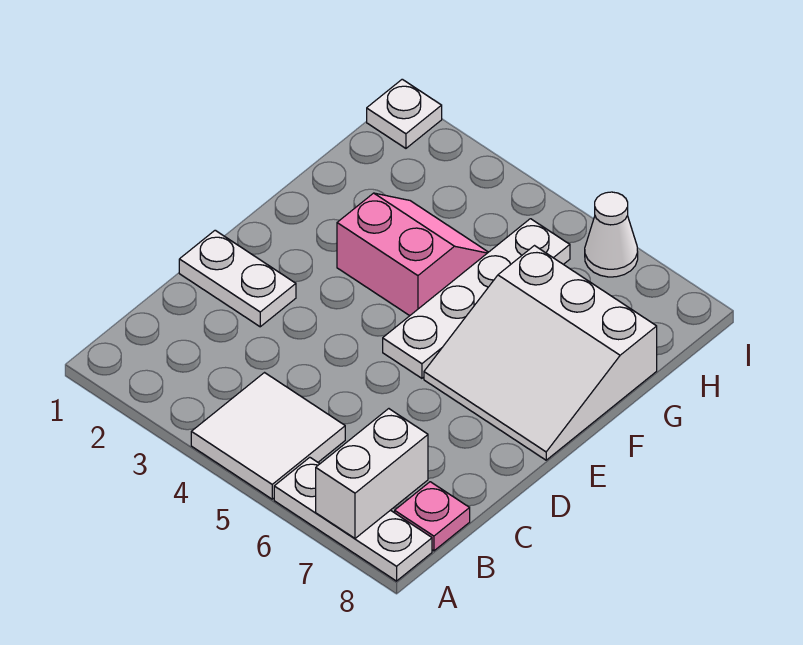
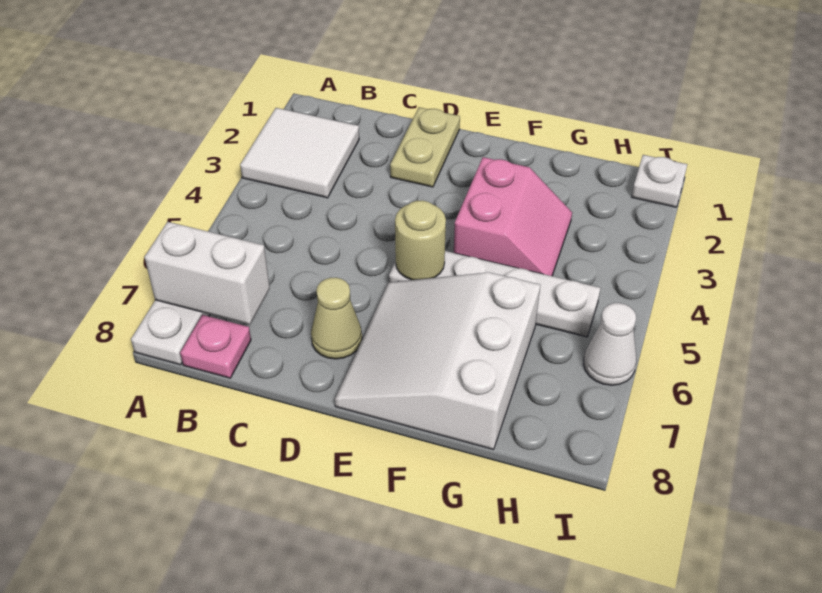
white 2x2 tile [191,373,345,499] -> white 2x2 tile moved to [240,108,359,198]
white 1x2 plate [179,230,296,327] -> tan 1x2 plate [390,107,460,187]
none -> tan 1x1 cone [311,278,362,359]
none -> tan 1x1 round brick [395,200,446,280]

